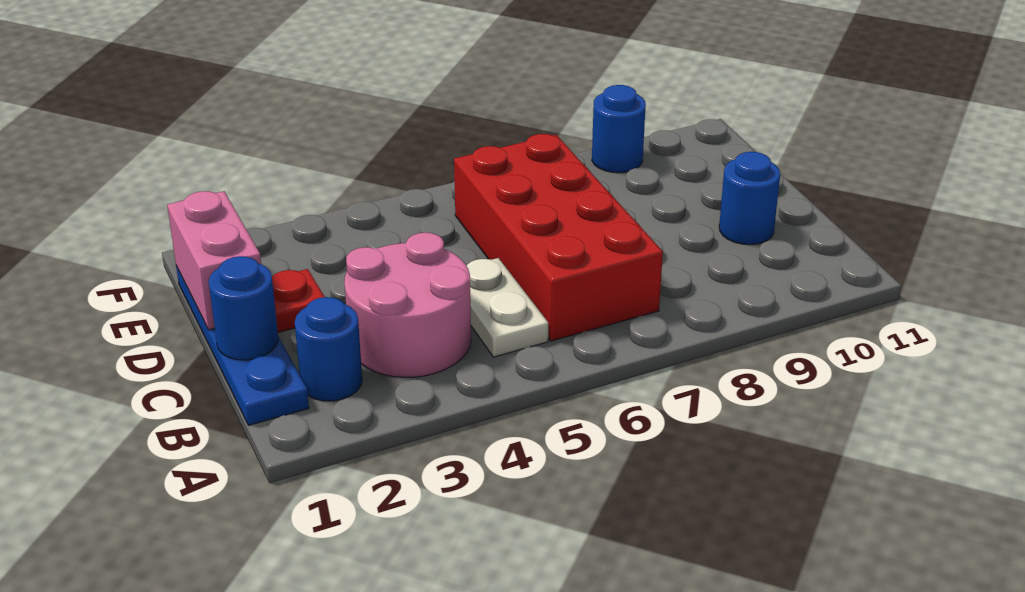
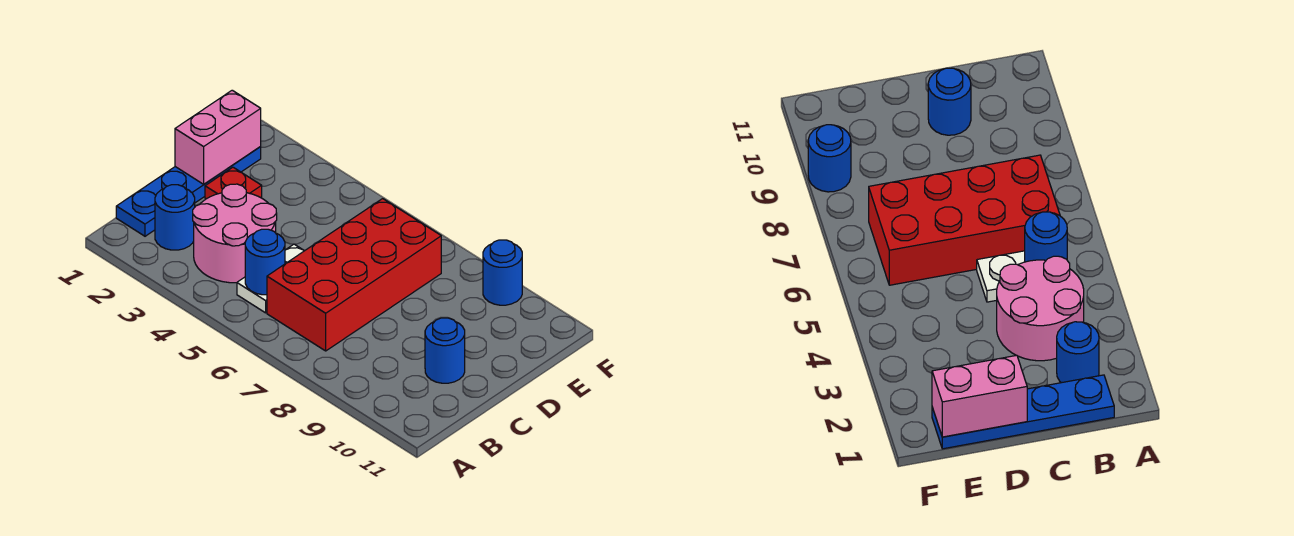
blue 1x1 round brick [209,256,278,360] -> blue 1x1 round brick moved to [245,229,285,295]

